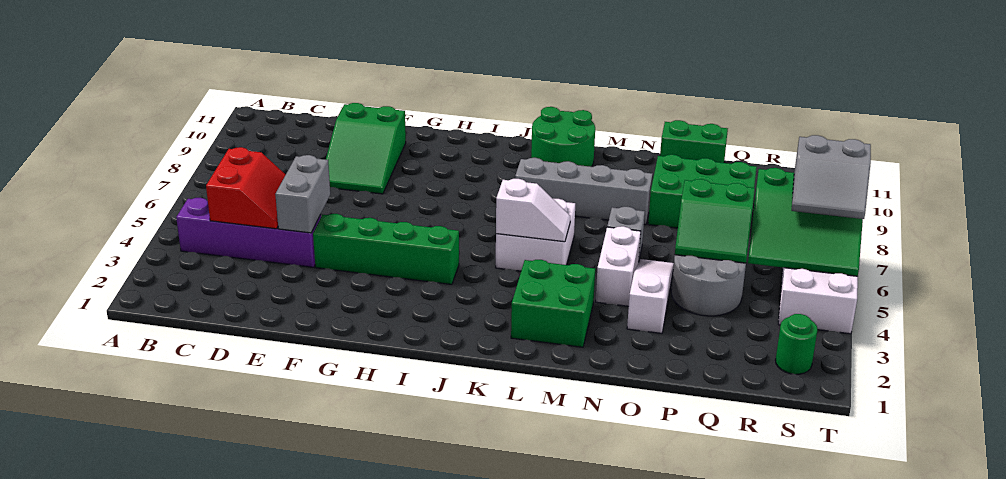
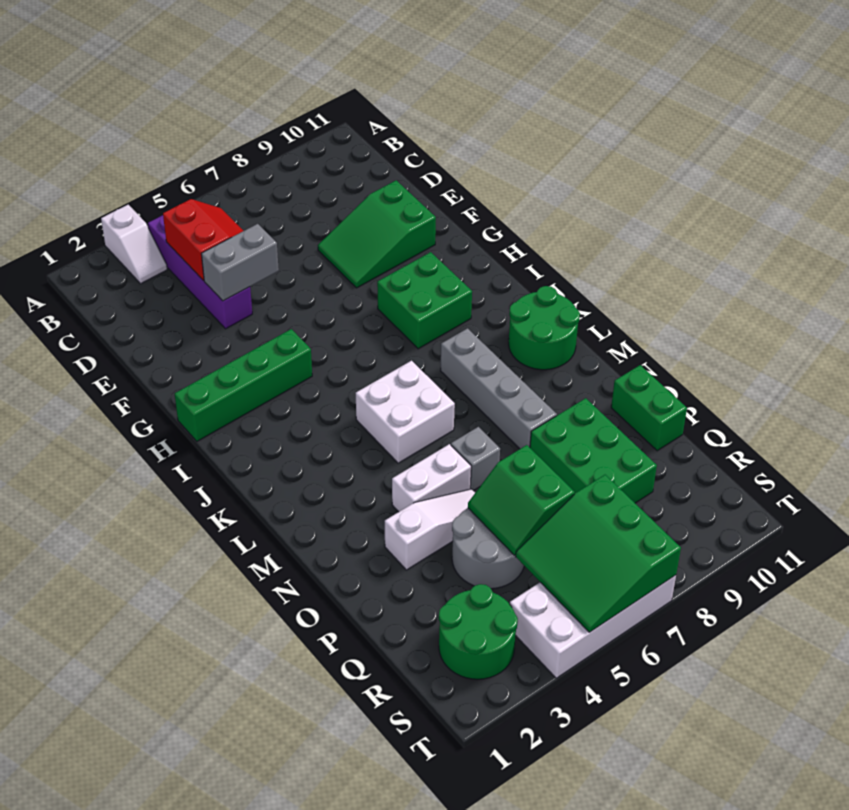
red 2x2 slope [206,147,286,229] -> red 2x2 slope turned to [163,199,243,280]
green 1x4 brick [313,214,459,284] -> green 1x4 brick turned to [175,329,312,441]
white 1x2 slope [496,179,570,242] -> white 1x2 slope moved to [101,205,167,284]
green 2x2 brick [511,260,595,347] -> green 2x2 brick moved to [377,252,472,349]
green 1x1 round brick [775,314,818,374] -> green 2x2 round brick [439,584,518,679]
grey 2x2 slope [792,135,871,219] -> none

